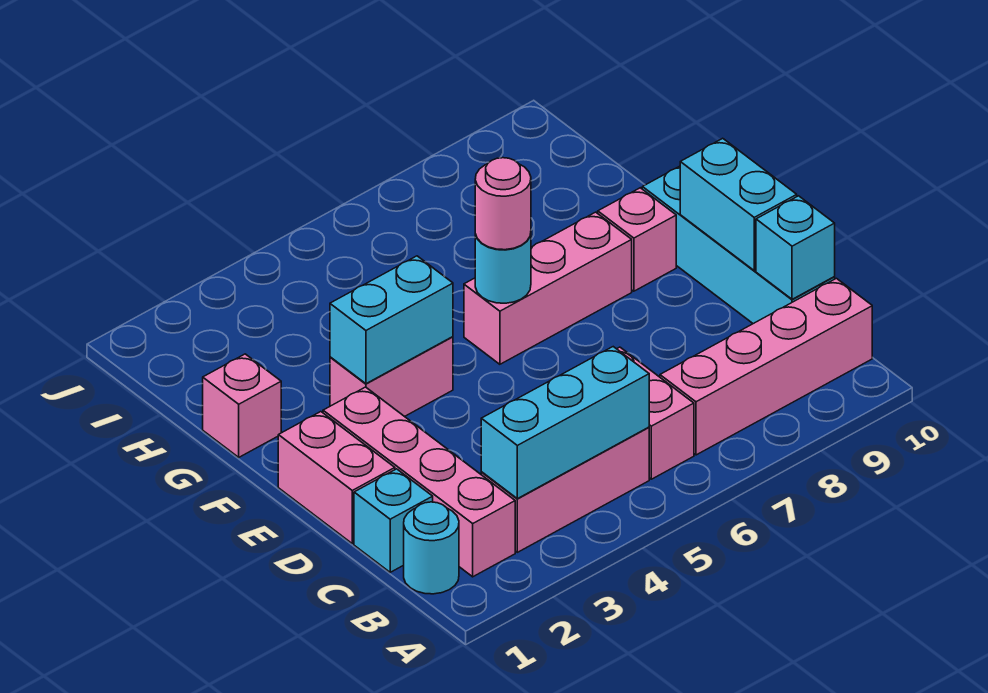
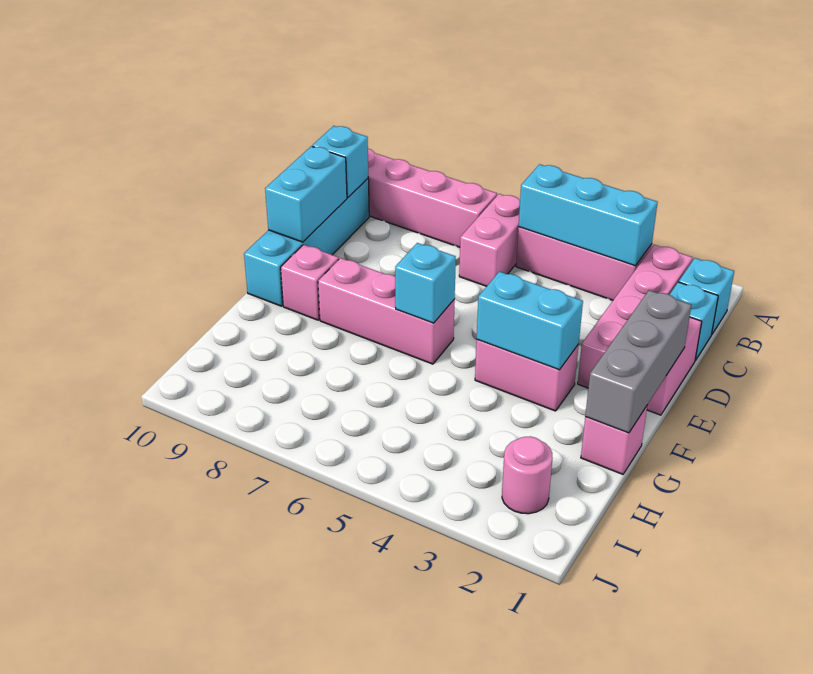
cyan 1x1 round brick [404,502,459,594] -> cyan 1x1 brick [679,258,734,334]
none -> grey 1x3 brick [585,290,691,433]
cyan 1x1 round brick [475,234,531,303] -> cyan 1x1 brick [395,243,456,323]
pink 1x1 round brick [475,158,531,250] -> pink 1x1 round brick moved to [502,436,552,514]

